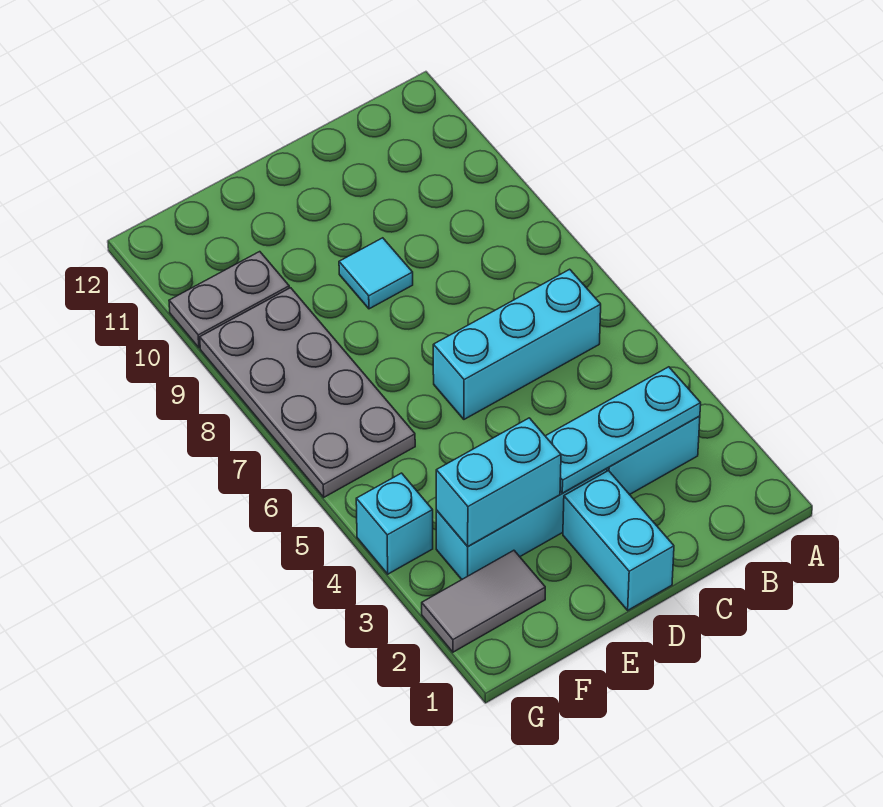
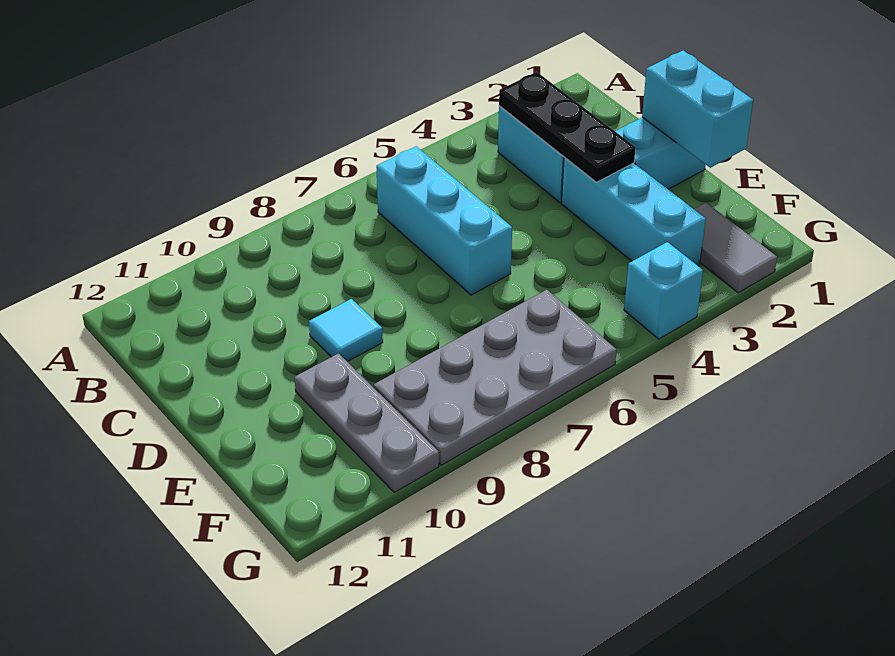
cyan 1x3 plate [546,367,701,493] -> black 1x3 plate [499,72,636,182]
cyan 1x2 brick [436,418,561,546] -> cyan 1x2 brick moved to [642,51,753,168]
grey 1x2 plate [169,252,289,348] -> grey 1x3 plate [294,353,439,492]

